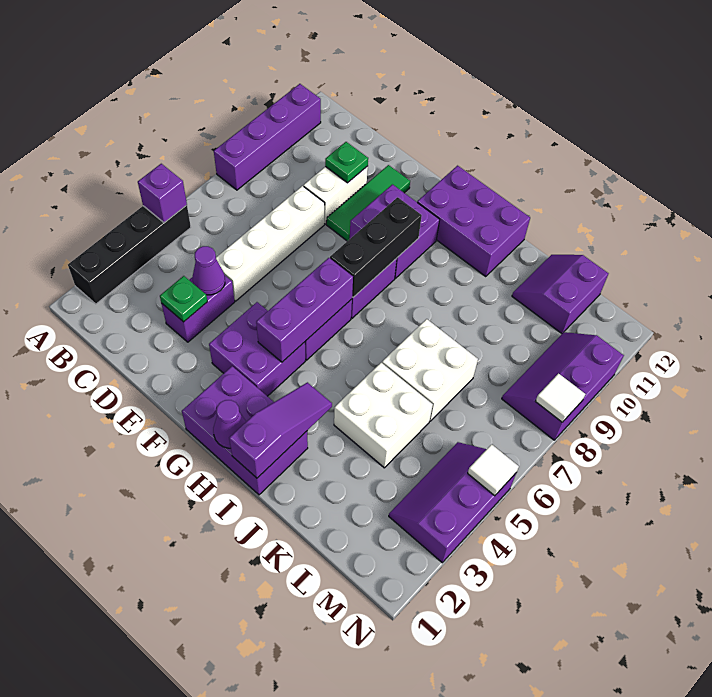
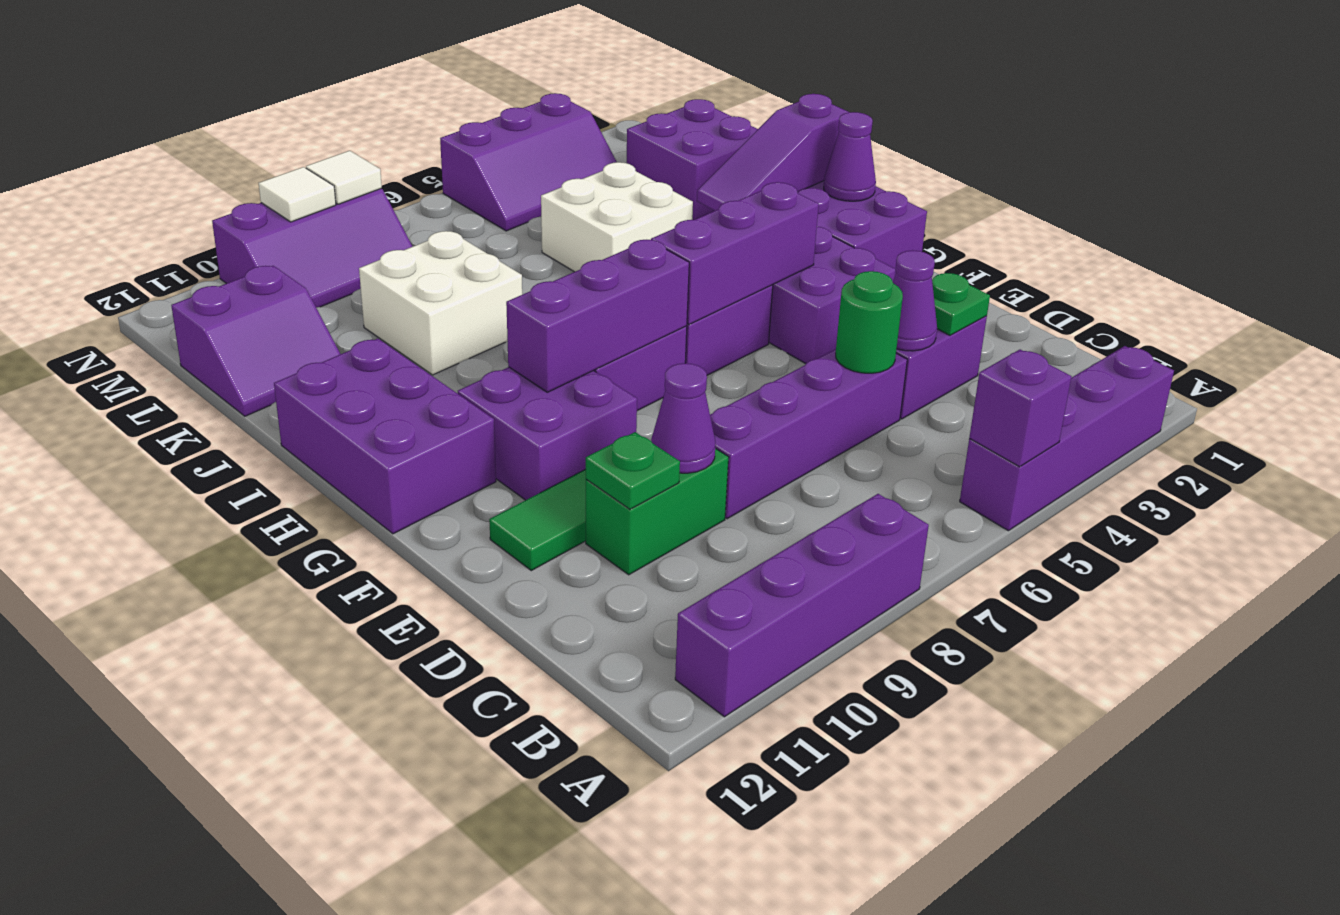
black 1x4 brick [68,205,191,304] -> purple 1x4 brick [960,346,1174,531]
white 1x4 brick [216,186,325,301] -> purple 1x4 brick [710,349,907,519]
none -> green 1x1 round brick [836,271,903,373]
white 1x2 brick [303,166,368,224] -> green 1x2 brick [586,448,729,575]
none -> purple 1x1 cone [651,363,715,473]
black 1x3 brick [330,197,422,297] -> purple 1x3 brick [506,240,689,392]
white 2x2 brick [382,319,478,421] -> white 2x2 brick moved to [359,231,522,375]
none -> purple 2x2 brick [627,99,758,220]
white 1x1 tile [468,444,519,496] -> white 1x1 tile moved to [259,167,336,222]

